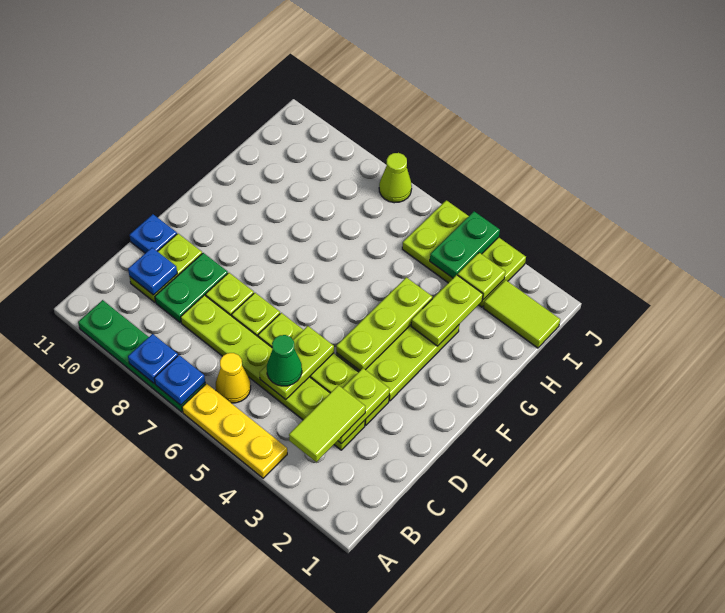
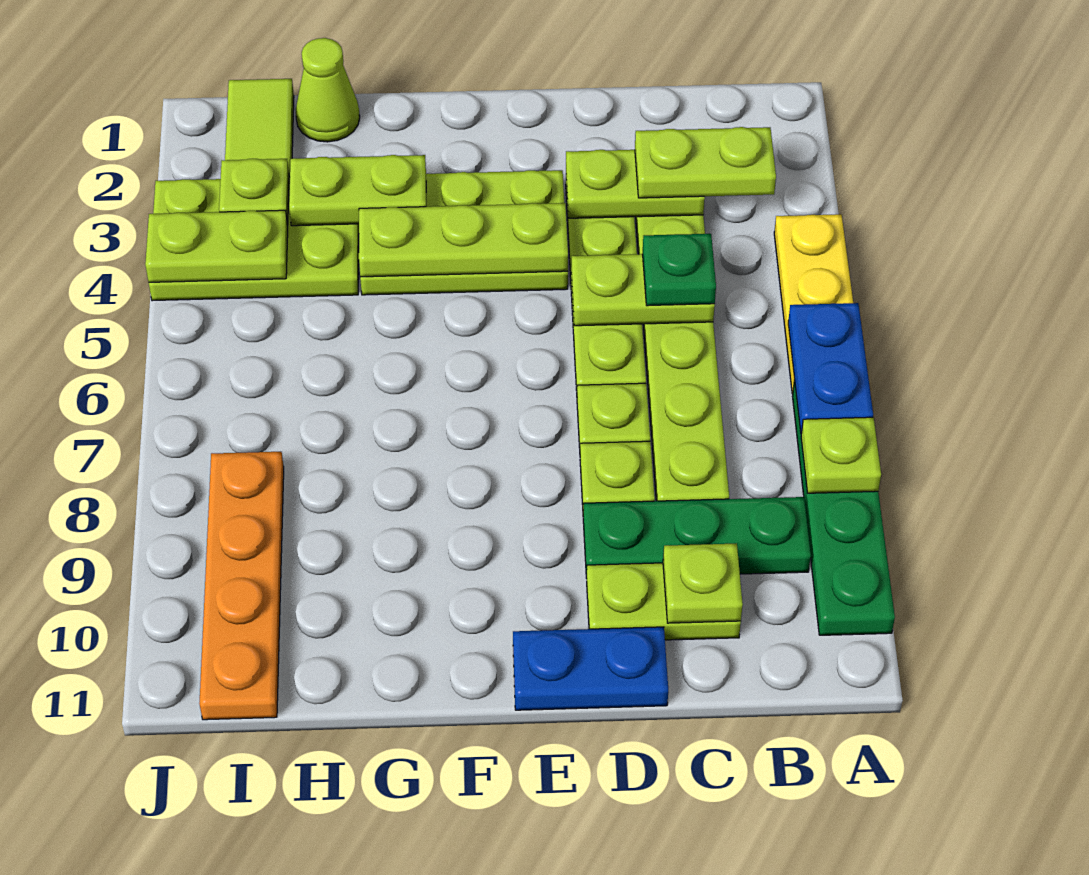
blue 1x1 plate [154,355,205,405] -> blue 1x2 plate [788,303,873,433]
blue 1x1 plate [128,334,178,383] -> lime 1x1 plate [801,417,881,493]
lime 1x2 tile [289,385,365,462] -> lime 1x2 plate [635,127,776,198]
yellow 1x1 cone [216,353,251,403] -> none
green 1x1 cone [267,335,302,386] -> green 1x1 plate [643,234,716,306]
green 1x2 plate [155,253,228,322] -> green 1x3 plate [583,497,811,578]
blue 1x1 plate [128,248,177,295] -> lime 1x1 plate [663,543,743,623]
blue 1x1 plate [130,214,177,253] -> blue 1x2 plate [513,627,668,710]
lime 2x3 plate [402,200,526,307] -> lime 2x3 plate turned to [149,177,359,301]
green 1x2 plate [430,212,500,278] -> lime 1x2 plate [145,210,288,282]
none -> orange 1x4 plate [199,452,284,720]
lime 1x1 cone [379,153,412,203] -> lime 1x1 cone moved to [296,38,360,142]

